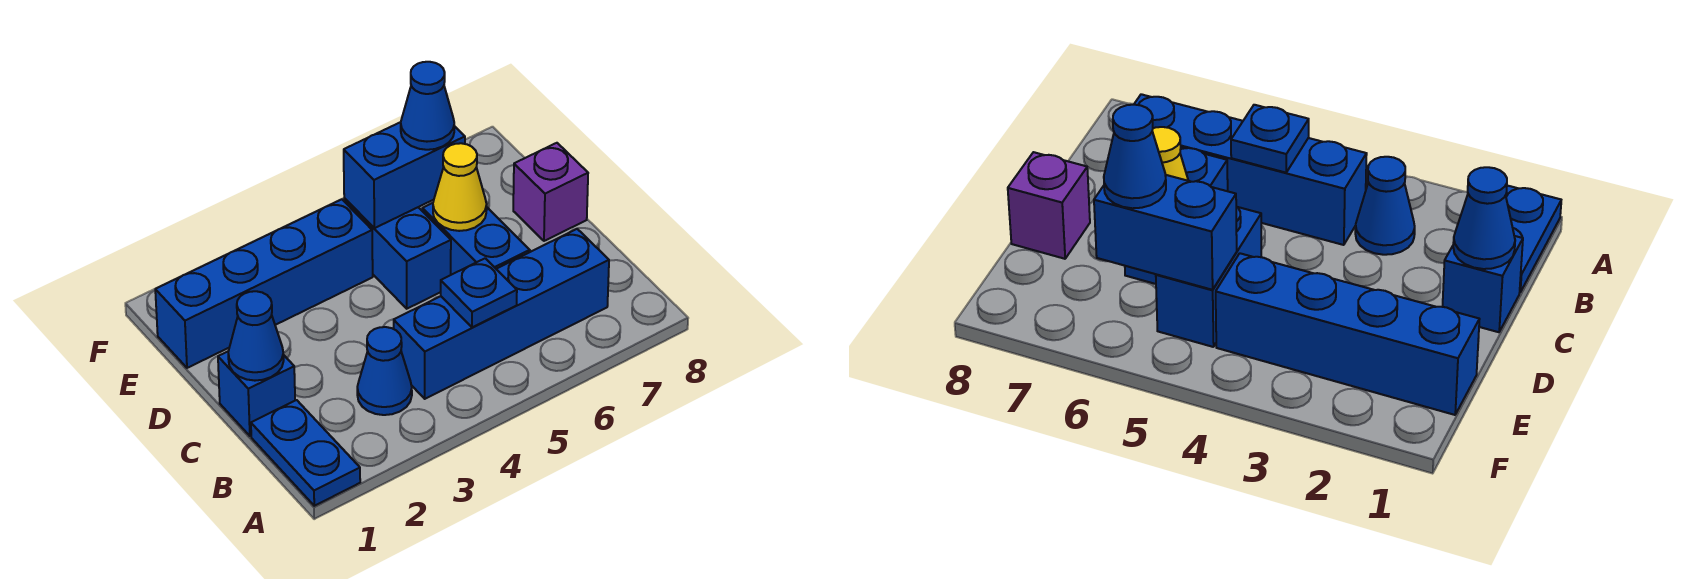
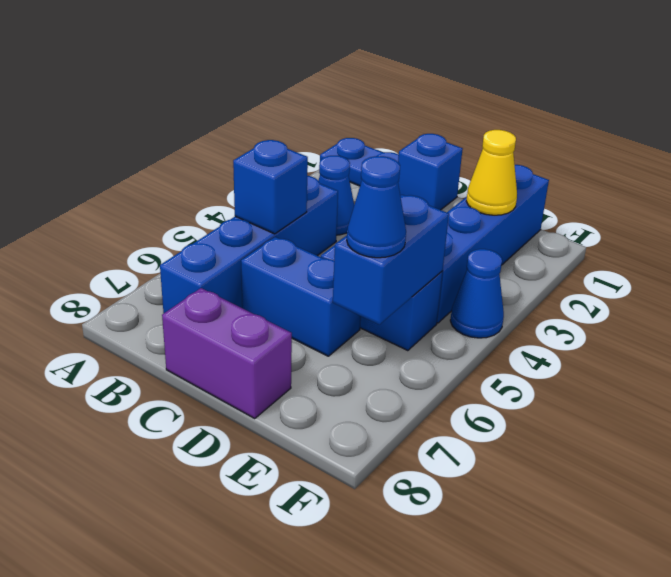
blue 1x1 plate [441,258,517,327] -> blue 1x1 brick [233,140,308,234]
blue 1x1 cone [228,291,284,381] -> blue 1x1 cone moved to [450,249,504,338]
yellow 1x1 cone [433,143,487,231] -> yellow 1x1 cone moved to [466,130,517,215]
purple 1x1 brick [513,143,588,241] -> purple 1x2 brick [162,288,292,418]

